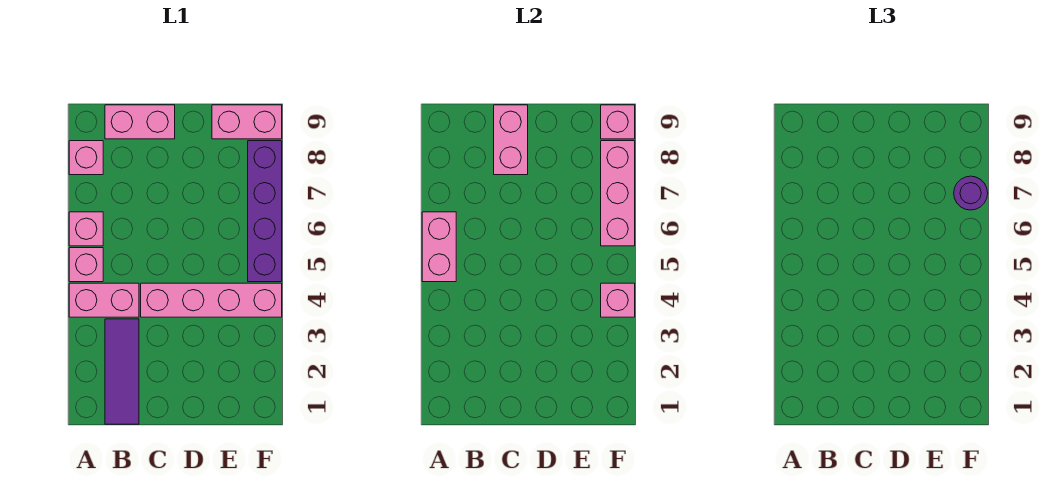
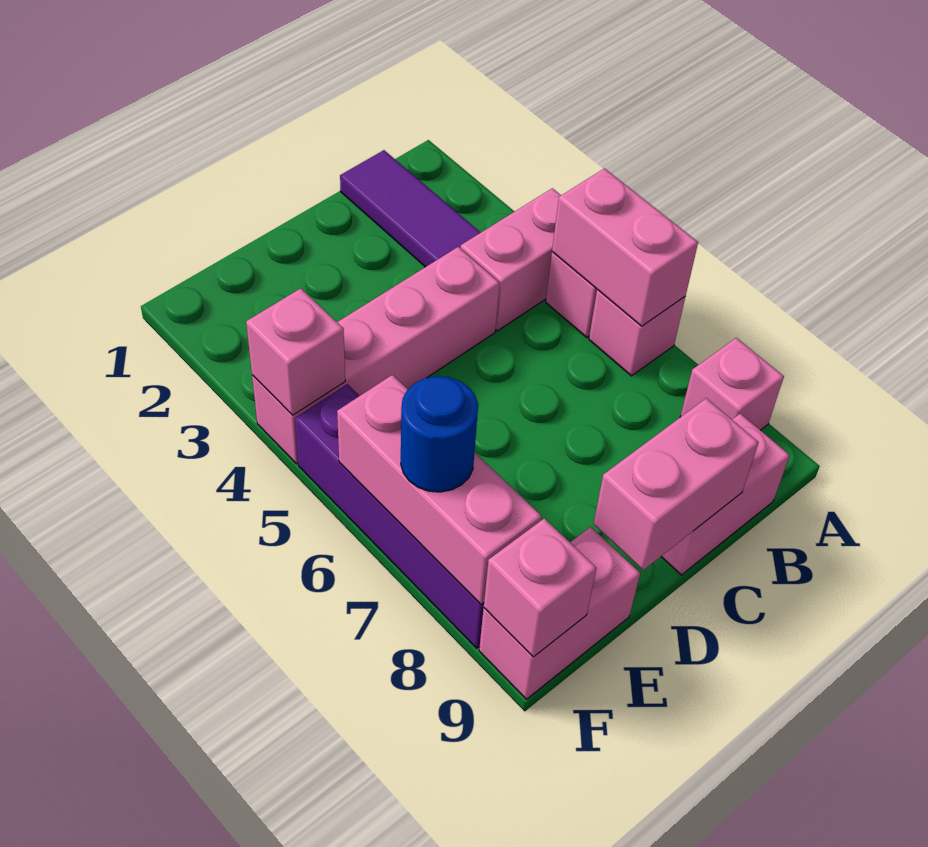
pink 1x2 brick [494,105,528,175] -> pink 1x2 brick turned to [593,398,759,570]
purple 1x1 round brick [954,176,988,210] -> blue 1x1 round brick [401,376,478,492]

